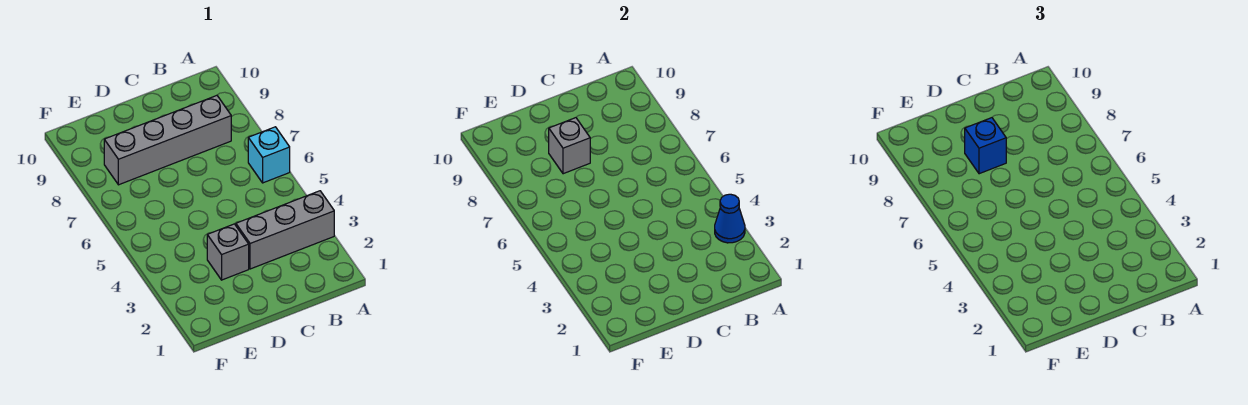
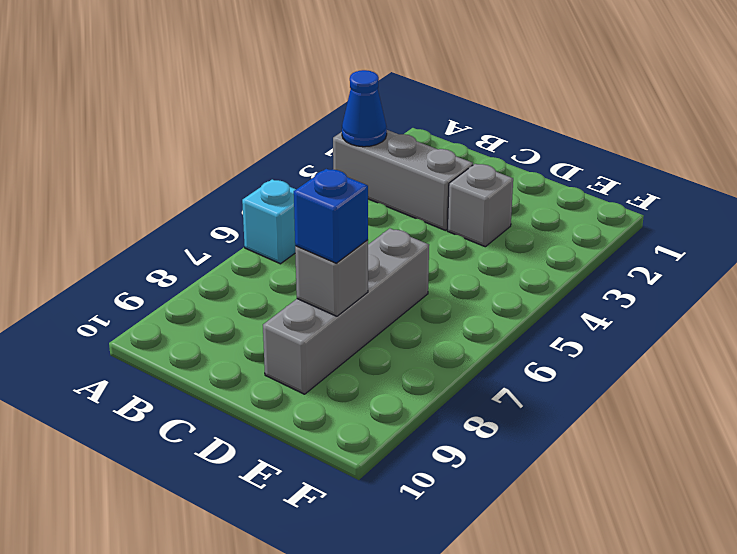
grey 1x4 brick [104,95,231,185] -> grey 1x4 brick turned to [263,228,429,394]

